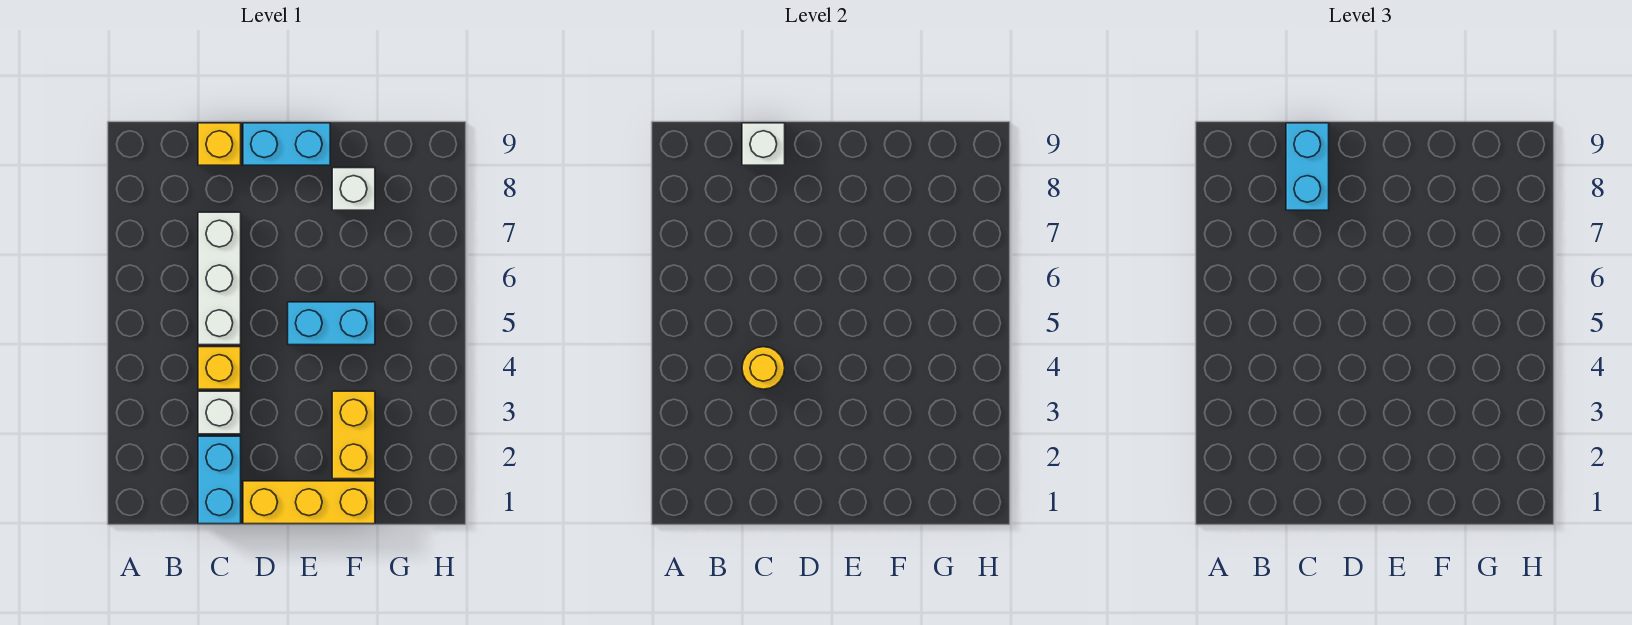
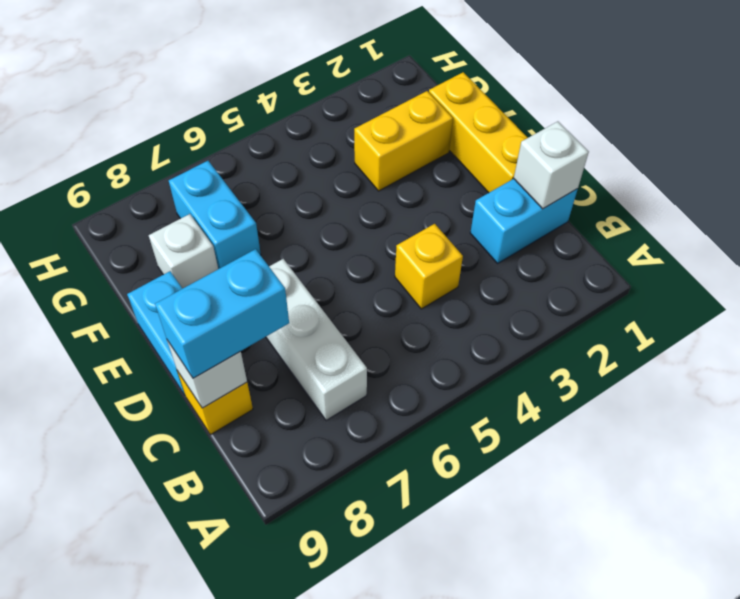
white 1x1 brick [198,391,241,434] -> white 1x1 brick moved to [514,121,589,209]
yellow 1x1 round brick [742,347,785,389] -> none
white 1x3 brick [198,212,241,345] -> white 1x3 brick turned to [266,259,367,420]
cyan 1x2 brick [288,302,375,345] -> cyan 1x2 brick moved to [169,161,261,269]

